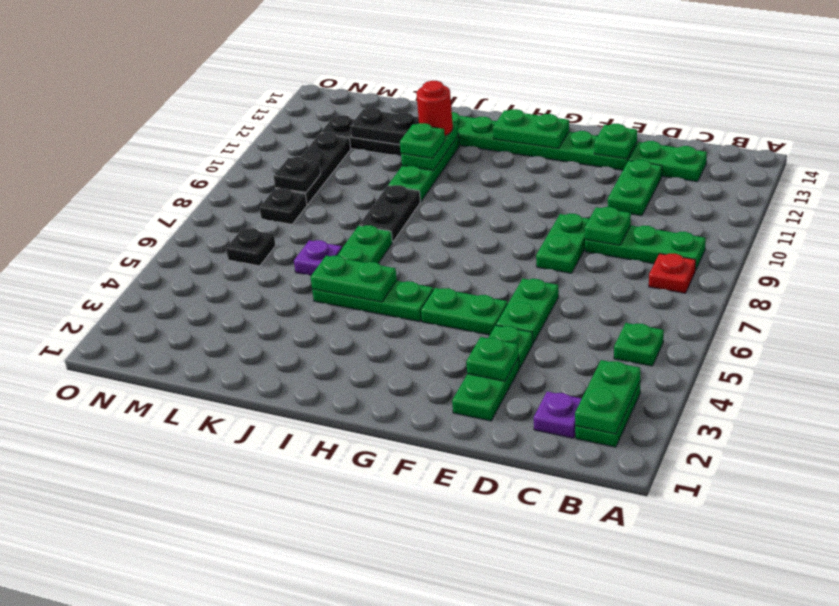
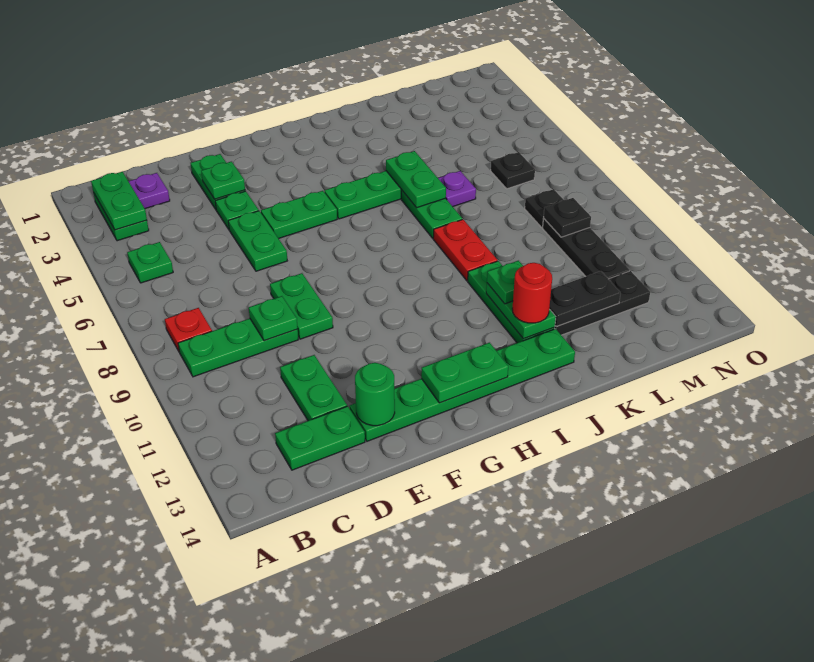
green 1x1 plate [594,124,637,159] -> green 1x1 round brick [355,363,395,426]
green 1x2 plate [311,256,397,302] -> green 1x2 plate turned to [386,151,446,208]
black 1x2 plate [359,185,420,242] -> red 1x2 plate [433,219,497,281]

